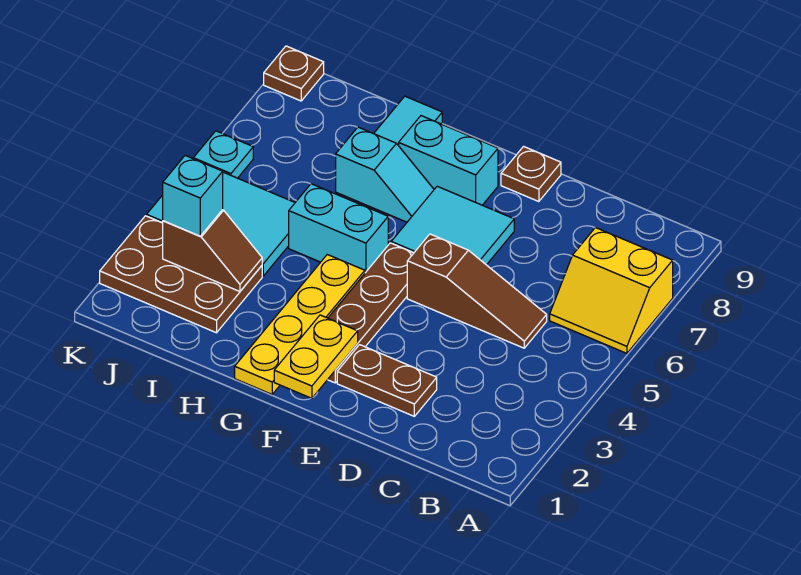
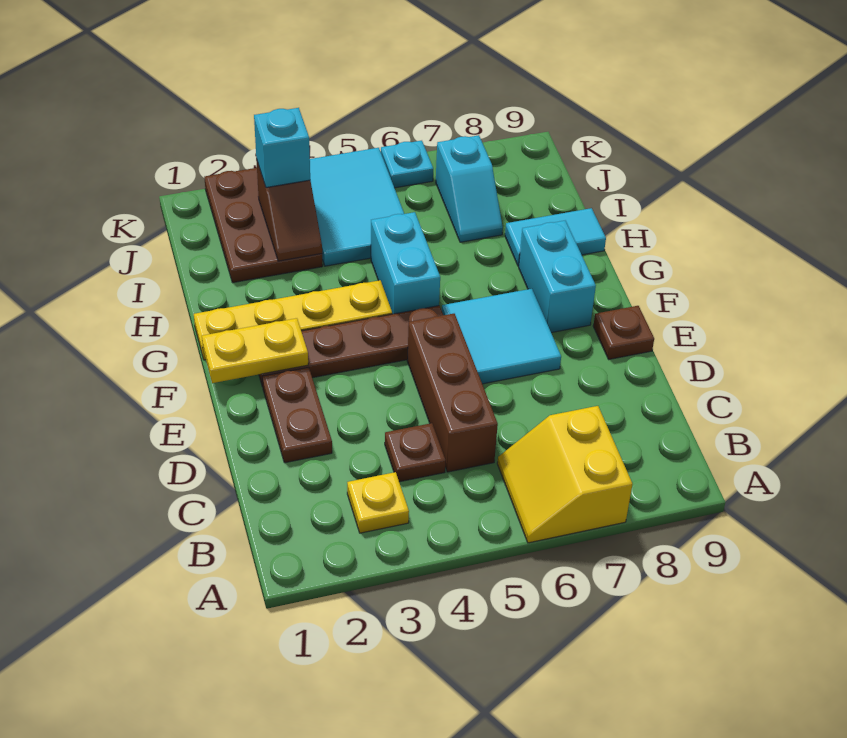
none -> yellow 1x1 plate [347,472,409,533]
brown 1x3 slope [407,234,547,348] -> brown 1x3 brick [407,314,498,472]
cyan 1x2 slope [336,127,434,222] -> cyan 1x2 slope moved to [436,135,503,242]
brown 1x1 plate [264,46,324,101] -> brown 1x1 plate moved to [385,423,446,482]

